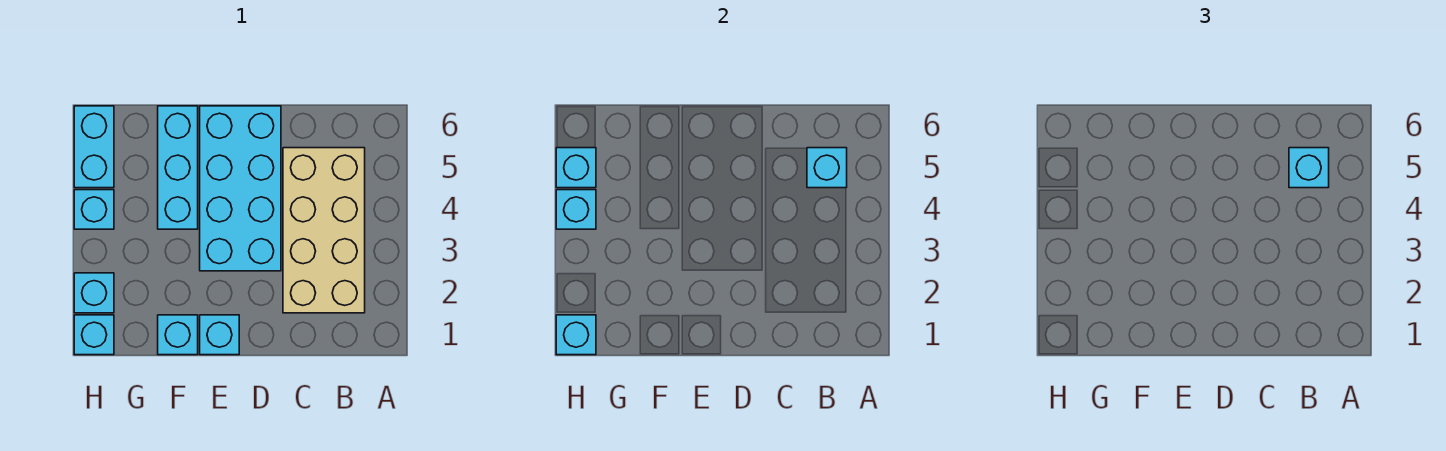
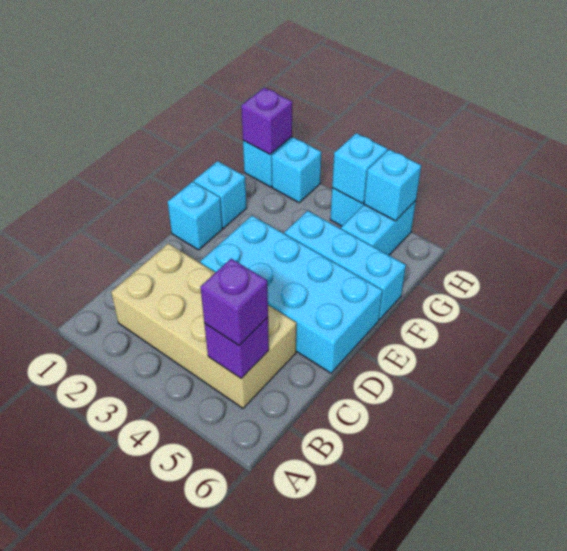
cyan 1x1 brick [807,148,847,188] -> purple 1x1 brick [204,317,269,378]
cyan 1x1 brick [1289,148,1329,188] -> purple 1x1 brick [200,259,268,345]
cyan 1x1 brick [556,315,596,355] -> purple 1x1 brick [241,88,292,154]
cyan 1x2 brick [74,106,114,188] -> cyan 1x2 brick turned to [341,201,416,255]

